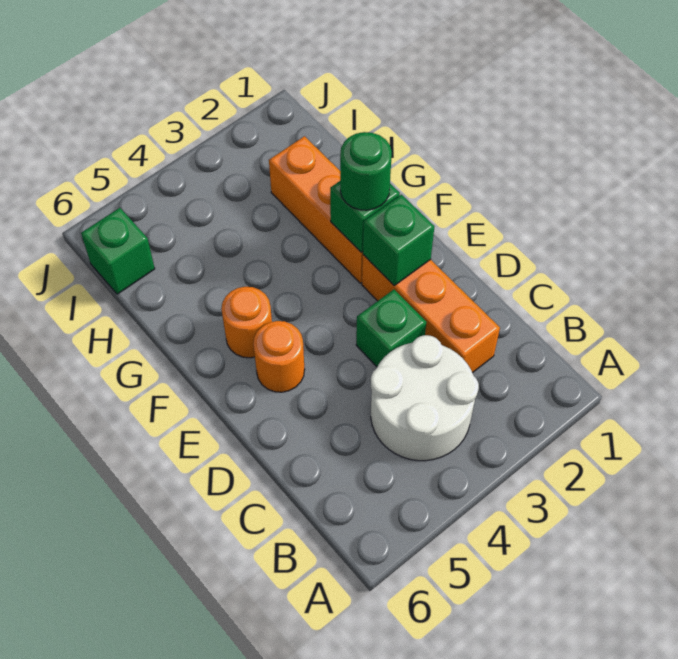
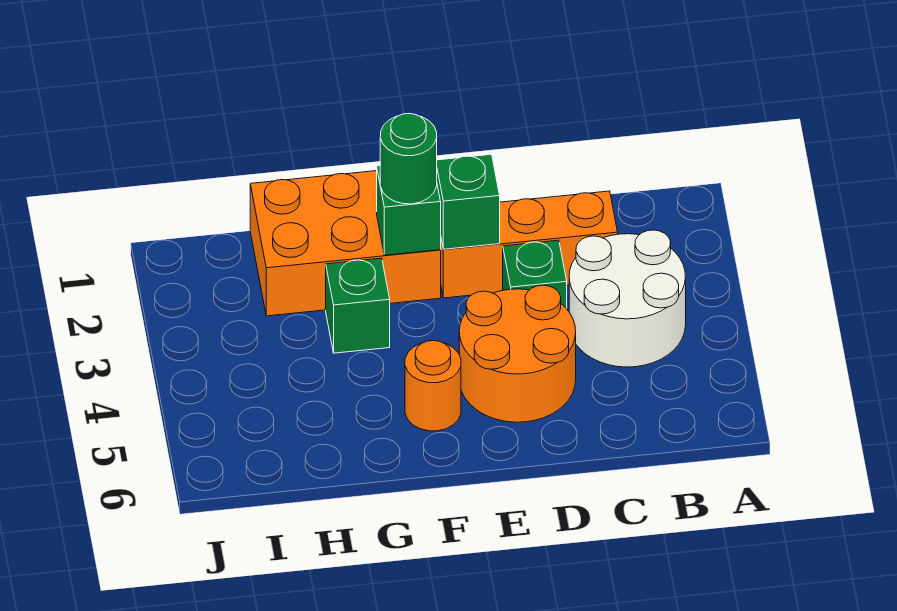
orange 1x1 round brick [253,321,305,392] -> orange 2x2 round brick [459,285,576,422]
orange 1x3 brick [269,136,363,283] -> orange 2x3 brick [250,171,441,316]
green 1x1 brick [81,208,155,294] -> green 1x1 brick moved to [326,258,390,353]

